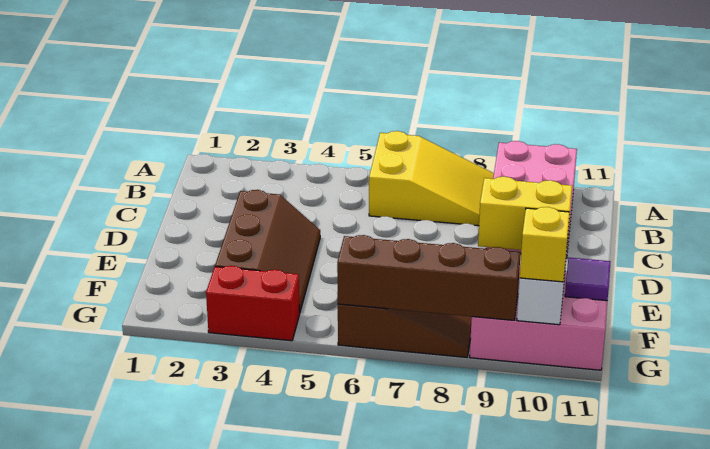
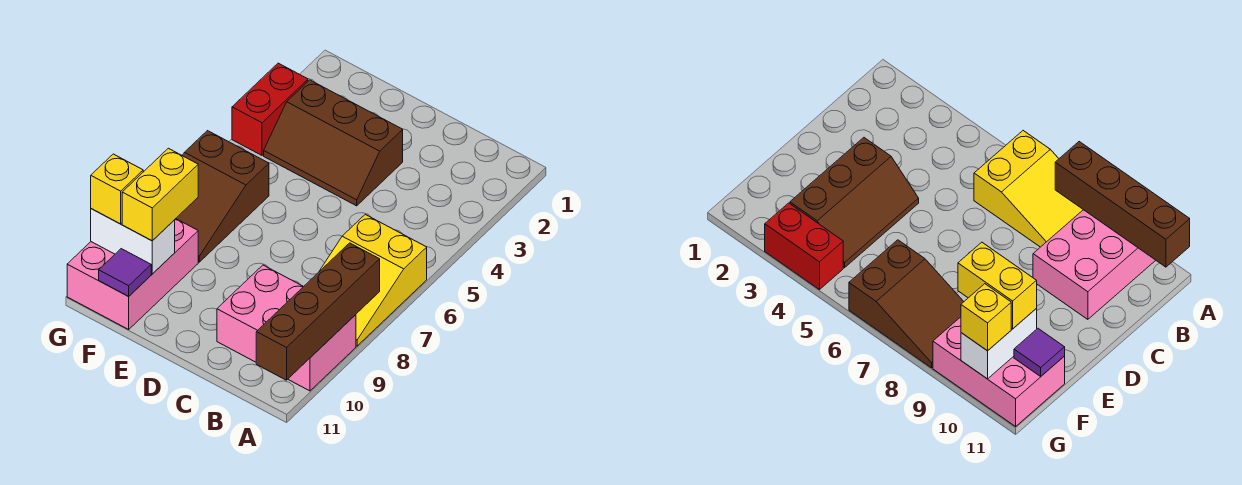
brown 1x4 brick [337,235,521,320] -> brown 1x4 brick moved to [256,243,380,380]

